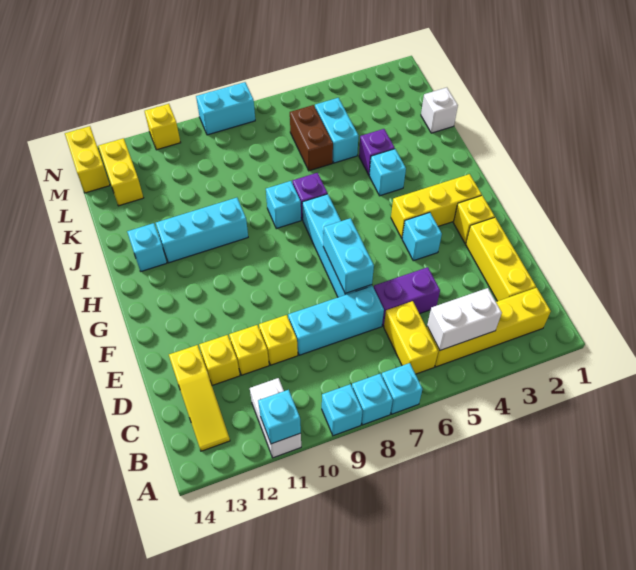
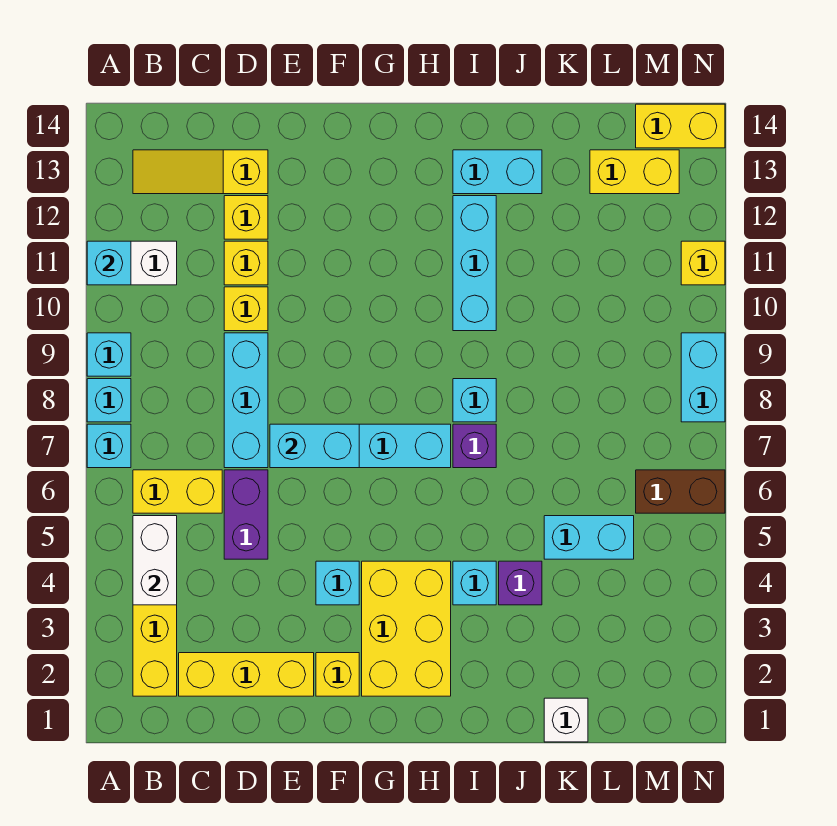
yellow 1x3 brick [391,174,482,238] -> yellow 2x3 brick [362,561,451,696]
cyan 1x1 brick [127,223,167,271] -> cyan 1x2 brick [453,150,542,194]
brown 1x2 brick [290,105,333,171] -> brown 1x2 brick moved to [636,470,725,513]

